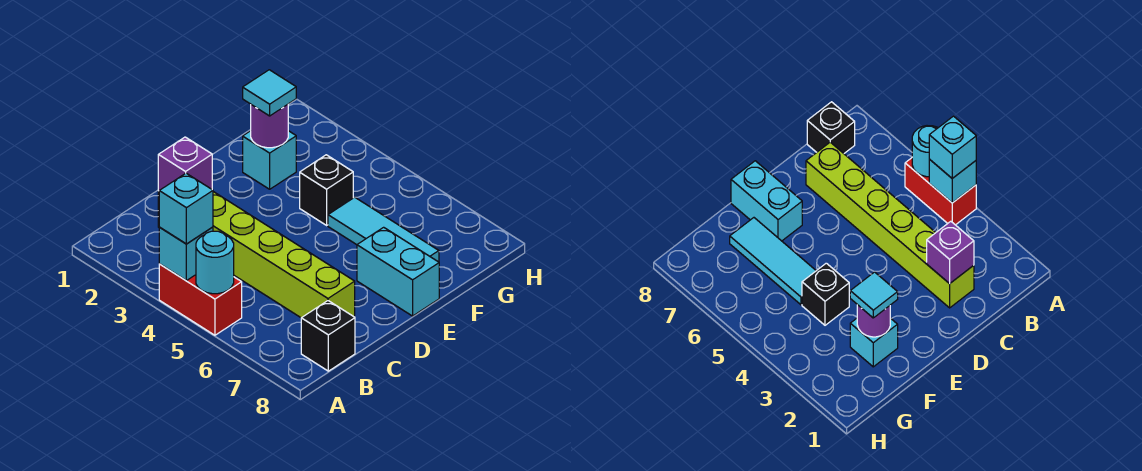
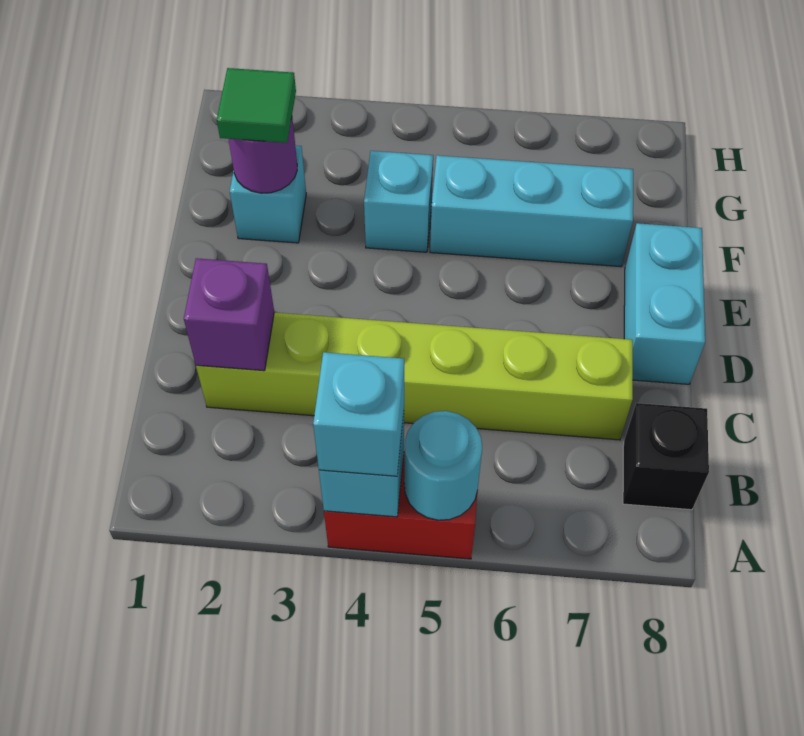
cyan 1x2 brick [357,227,439,316] -> cyan 1x2 brick turned to [624,223,705,384]
cyan 1x1 tile [243,70,296,116] -> green 1x1 tile [217,68,296,143]
black 1x1 brick [300,155,353,225] -> cyan 1x1 brick [364,151,433,252]
cyan 1x3 tile [328,197,439,262] -> cyan 1x3 brick [430,155,633,267]

